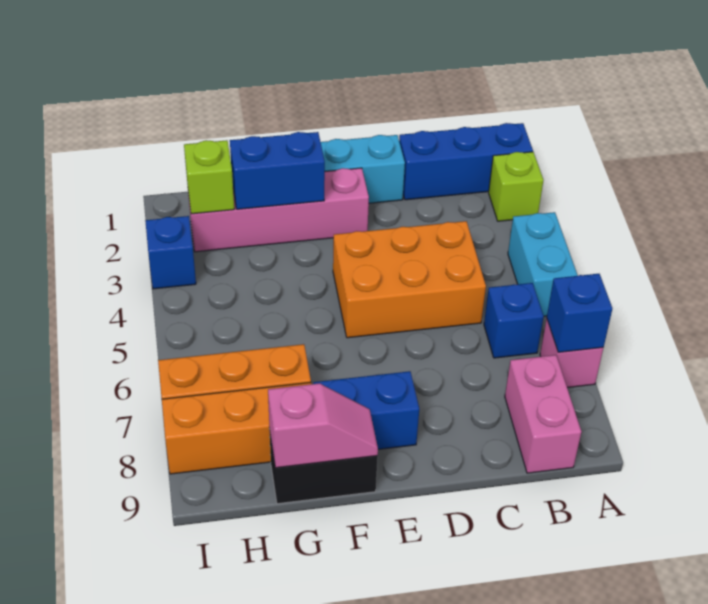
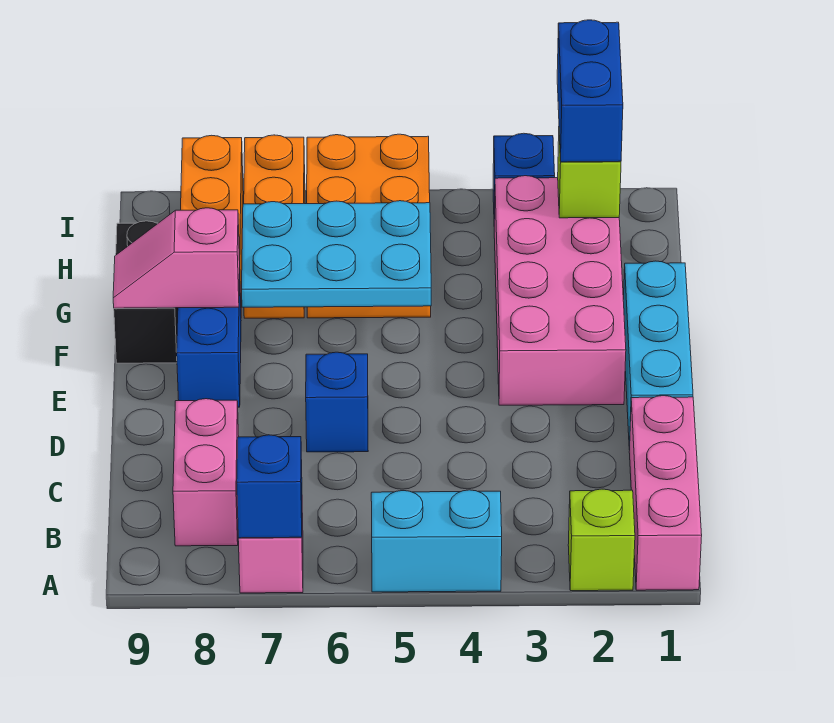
blue 1x3 brick [399,123,533,200] -> pink 1x3 brick [629,396,702,590]
blue 1x1 brick [484,283,544,358] -> blue 1x1 brick moved to [306,352,368,452]
pink 1x2 brick [505,355,581,473] -> pink 1x2 brick turned to [173,399,239,546]
orange 2x3 brick [333,221,486,338] -> orange 2x3 brick moved to [307,134,431,318]
pink 1x4 brick [188,168,369,252] -> pink 2x4 brick [494,176,626,405]
blue 1x2 brick [230,132,325,209] -> blue 1x2 brick moved to [557,20,623,162]
none -> cyan 2x3 plate [242,201,431,307]
pink 1x2 slope [268,383,378,468] -> pink 1x2 slope turned to [113,208,240,308]

